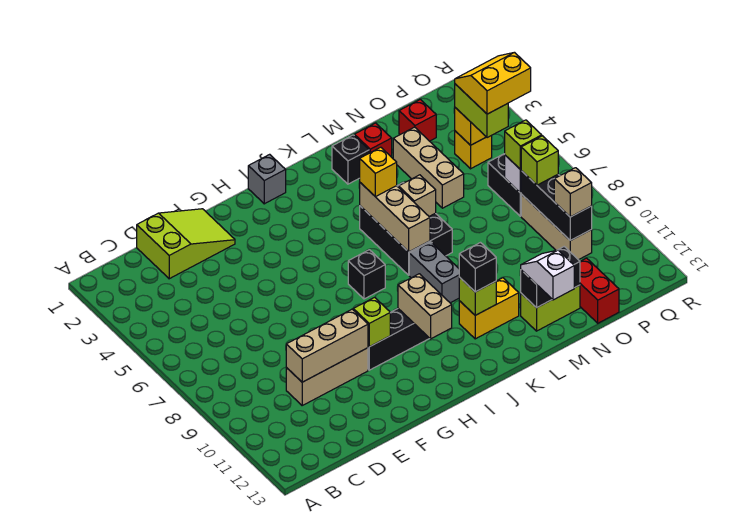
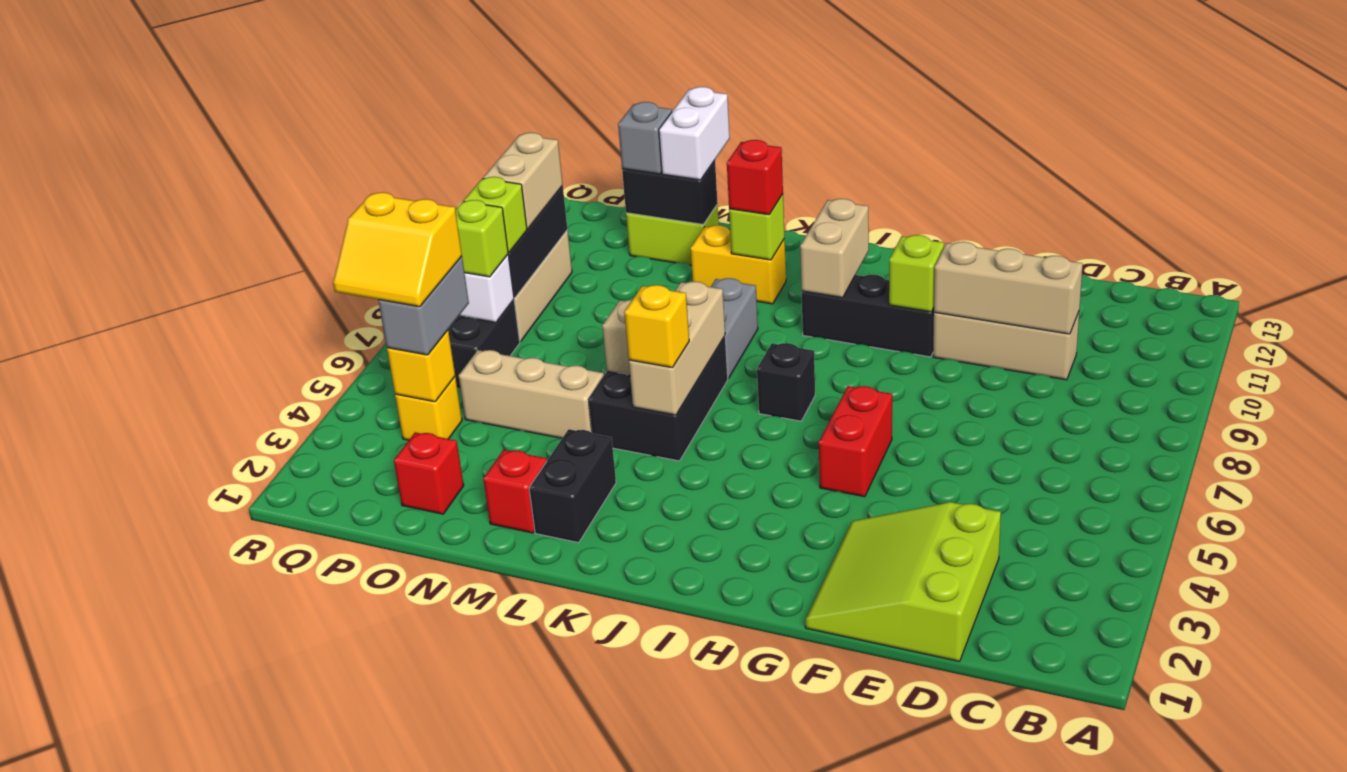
lime 2x3 slope [137,209,235,279] -> lime 3x3 slope [805,502,1001,662]
grey 1x1 brick [248,154,286,204] -> grey 1x1 brick moved to [618,102,672,174]
black 1x1 brick [459,243,496,292] -> red 1x1 brick [727,140,783,215]
black 1x1 brick [332,135,369,184] -> black 1x2 brick [529,429,616,543]
white 1x2 slope [521,250,574,300] -> white 1x2 brick [659,87,730,180]
tan 1x3 brick [393,127,464,208] -> tan 1x3 brick turned to [459,350,604,438]
red 1x2 brick [580,258,619,323] -> red 1x2 brick moved to [819,386,892,497]
lime 1x2 brick [455,84,508,138] -> grey 1x2 brick [378,256,469,355]
tan 1x1 brick [554,168,592,217] -> tan 1x2 brick [483,133,563,229]

